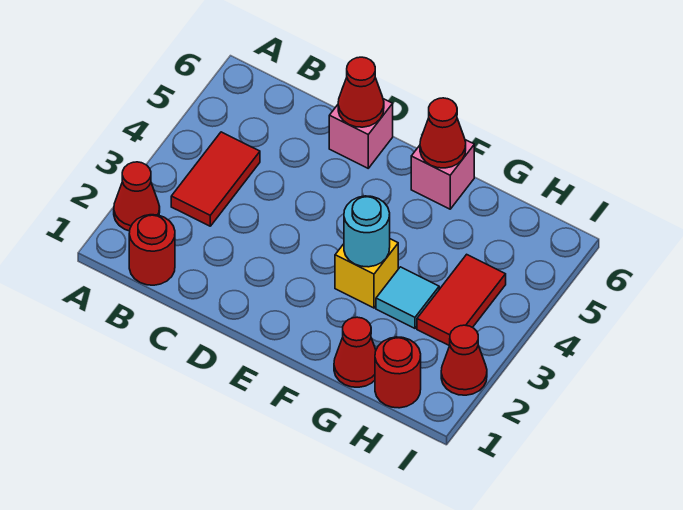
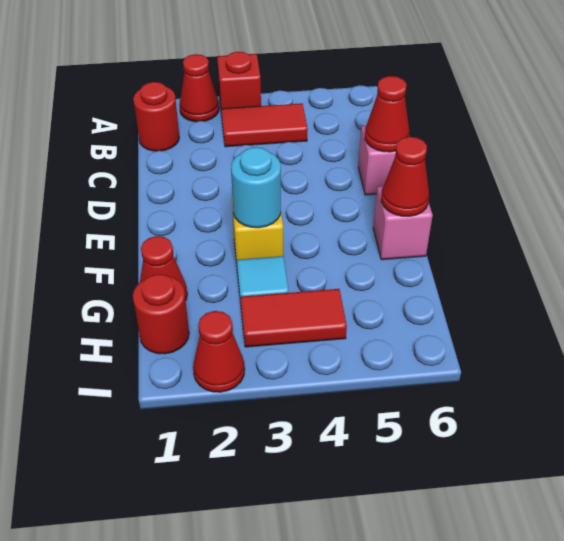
none -> red 1x1 brick [217,52,261,114]

